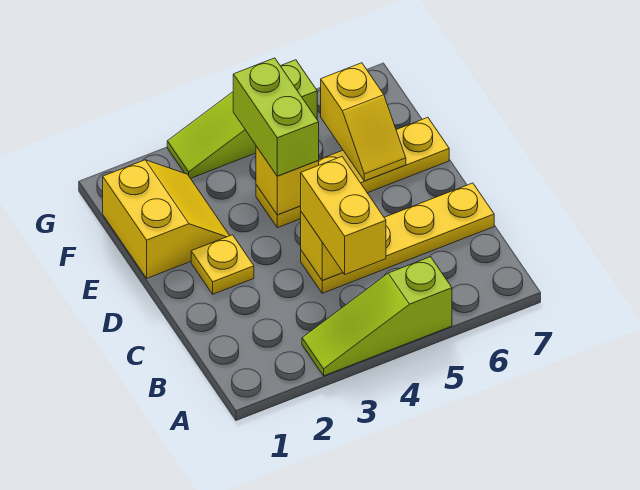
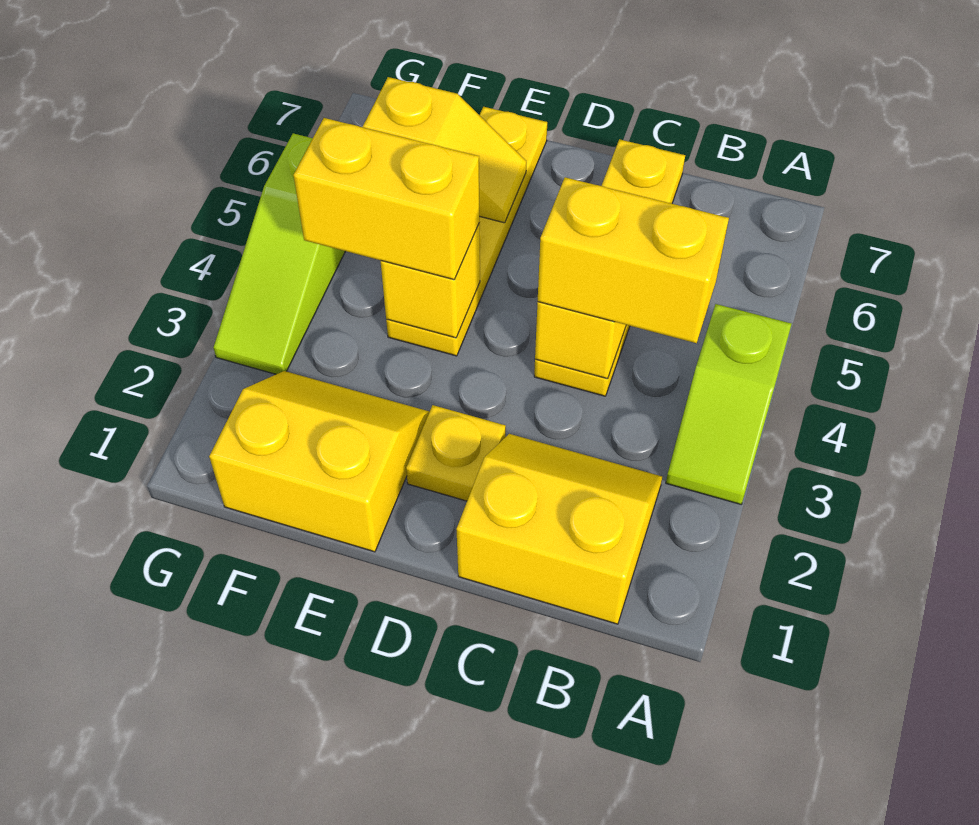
lime 1x3 slope [302,257,452,376] -> lime 1x2 slope [666,304,792,504]
none -> yellow 2x2 slope [457,434,662,624]
lime 1x2 brick [233,58,319,176] -> yellow 1x2 brick [294,118,479,280]

